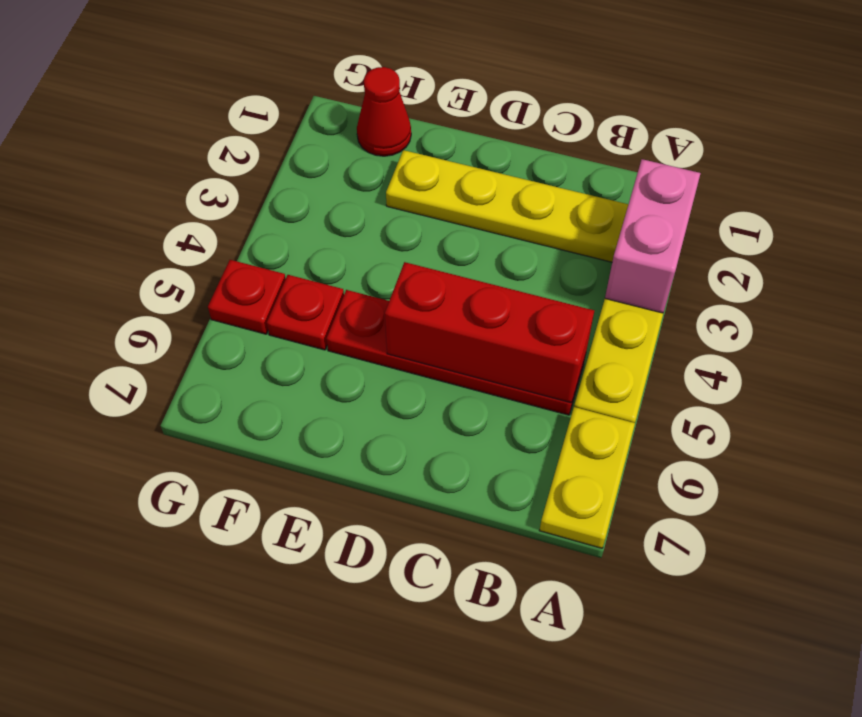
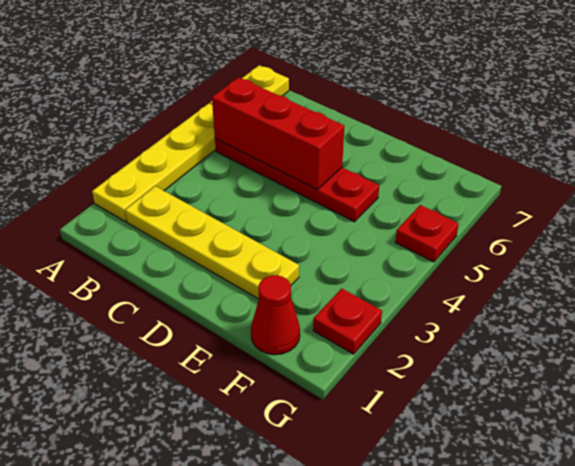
pink 1x2 brick [605,159,701,313] -> none
red 1x1 plate [267,275,344,350] -> red 1x1 plate moved to [313,288,382,354]

